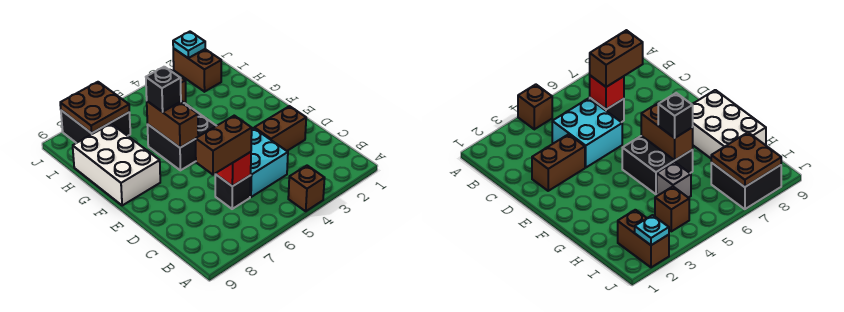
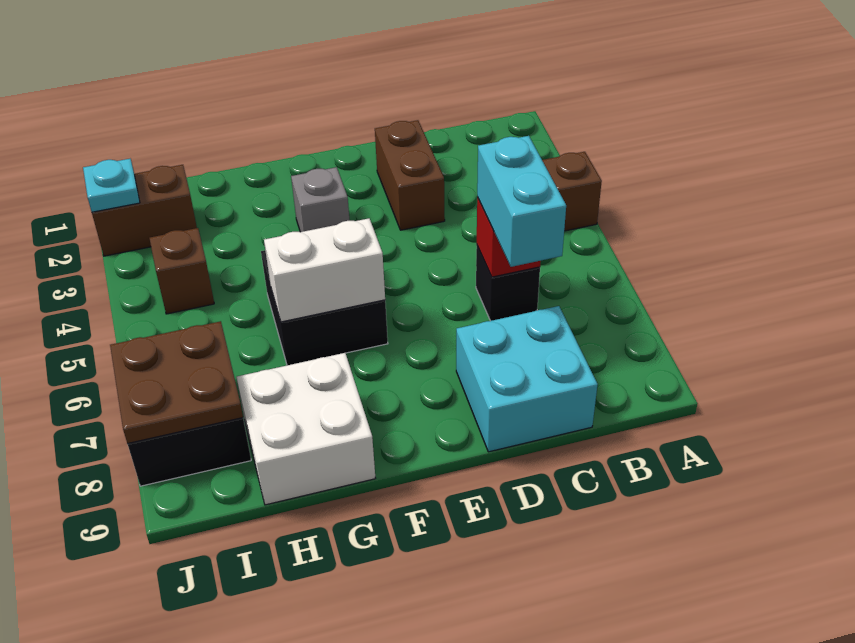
cyan 2x2 brick [250,128,288,197] -> cyan 2x2 brick moved to [456,306,598,452]
brown 1x2 brick [196,116,252,175] -> cyan 1x2 brick [477,136,566,267]
brown 1x2 brick [147,101,198,148] -> white 1x2 brick [264,218,385,322]
white 2x3 brick [73,124,160,206] -> white 2x2 brick [236,353,375,505]
black 1x1 brick [146,67,181,112] -> none
grey 1x1 brick [657,162,691,198] -> grey 1x1 brick moved to [291,167,350,232]

